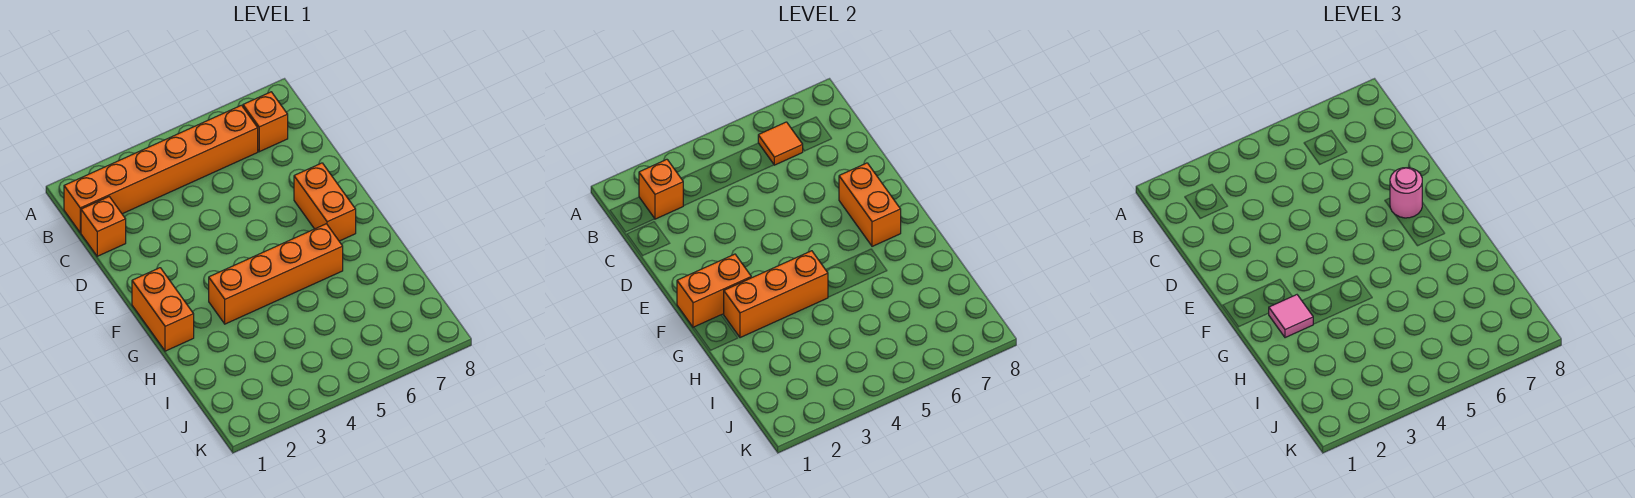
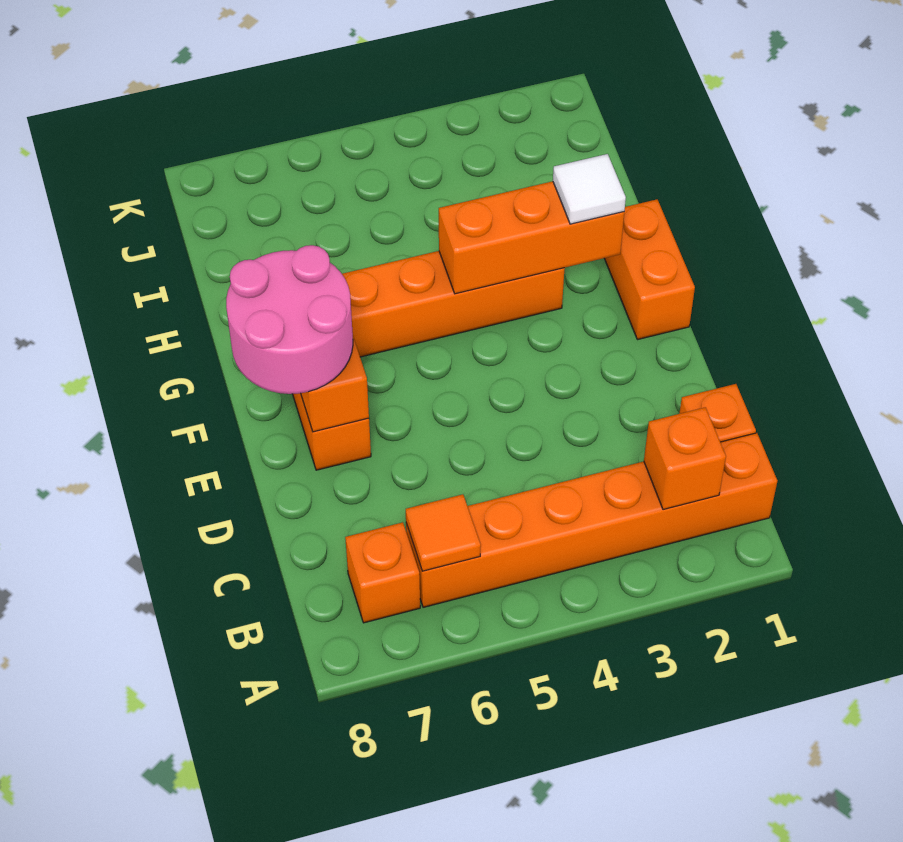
pink 1x1 round brick [1390,168,1422,218] -> pink 2x2 round brick [226,245,353,394]
orange 1x2 brick [677,254,751,327] -> none
pink 1x1 tile [1269,295,1313,338] -> white 1x1 tile [553,154,626,224]

